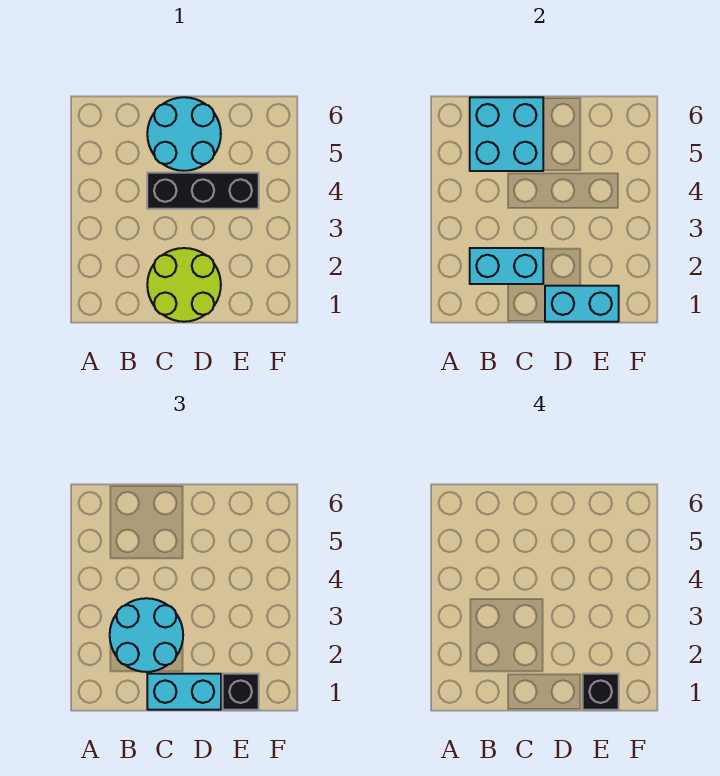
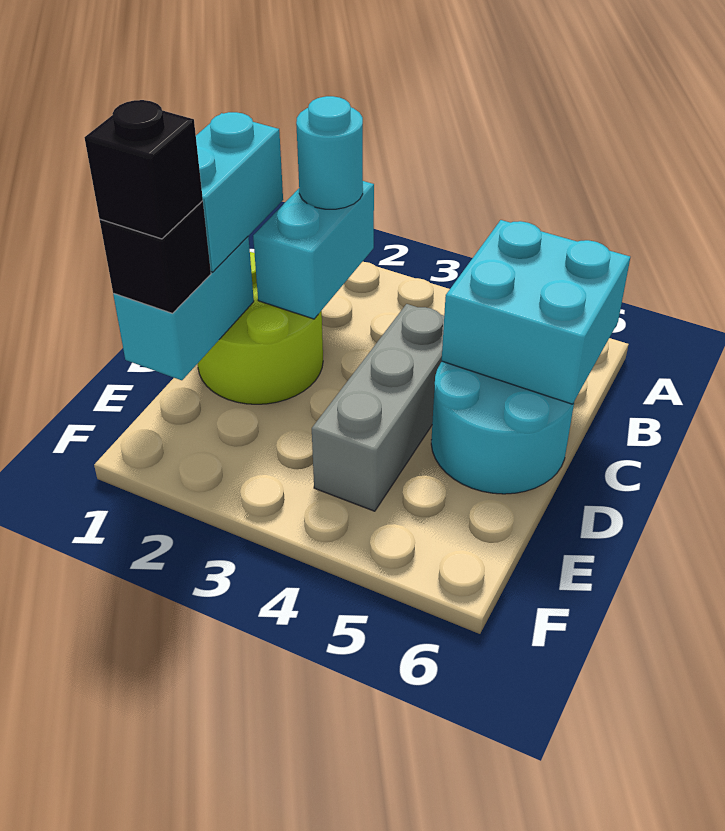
cyan 2x2 round brick [110,598,183,672] -> cyan 1x1 round brick [296,96,363,209]
black 1x3 brick [147,173,259,209] -> grey 1x3 brick [312,304,444,511]

